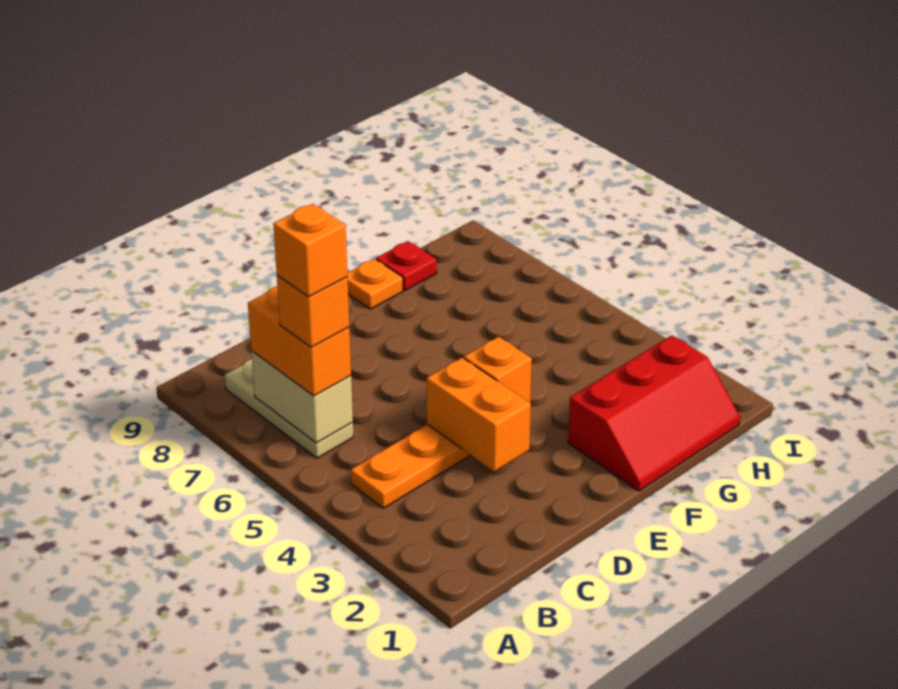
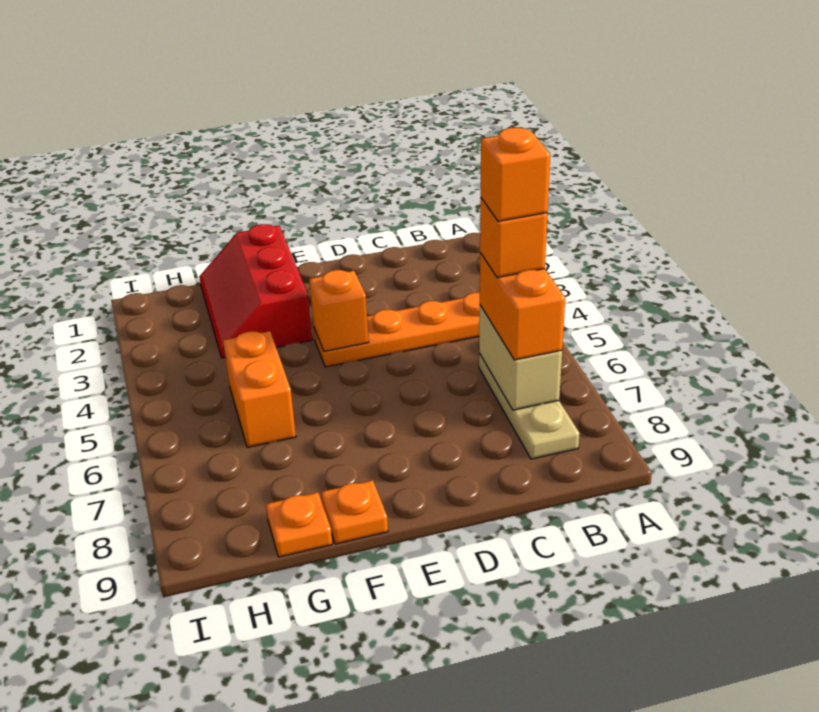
orange 1x2 brick [427,358,531,472] -> orange 1x2 brick moved to [223,331,296,447]
red 2x3 slope [568,335,740,491] -> red 2x3 slope turned to [199,224,312,358]
red 1x1 plate [376,241,437,290] -> orange 1x1 plate [266,492,332,557]

